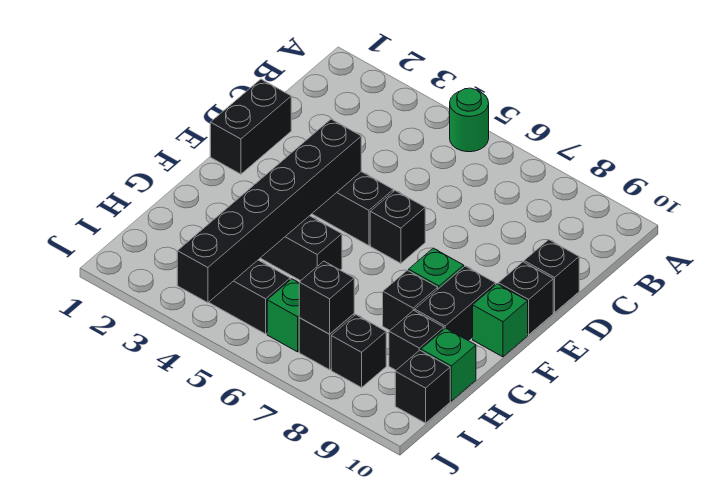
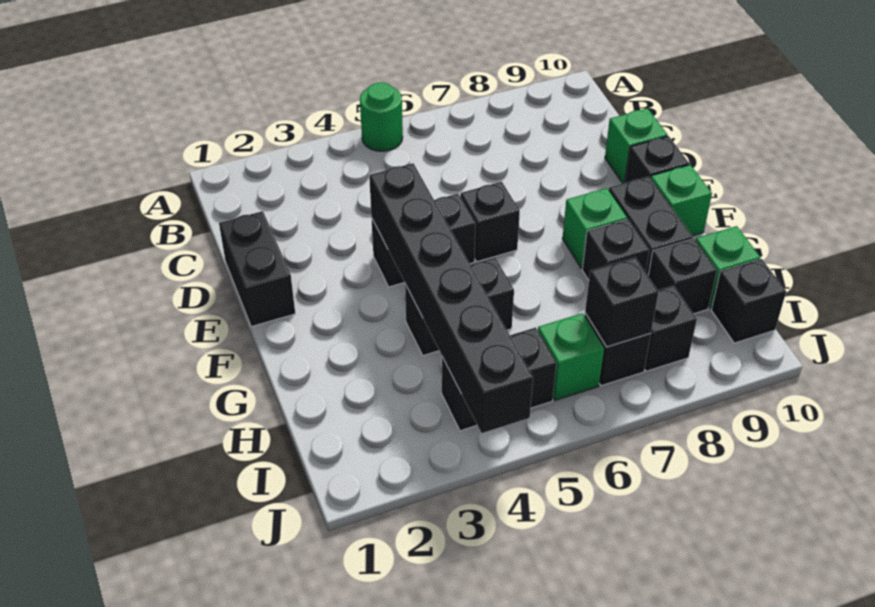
black 1x1 brick [524,240,579,313] -> green 1x1 brick [605,108,667,183]

